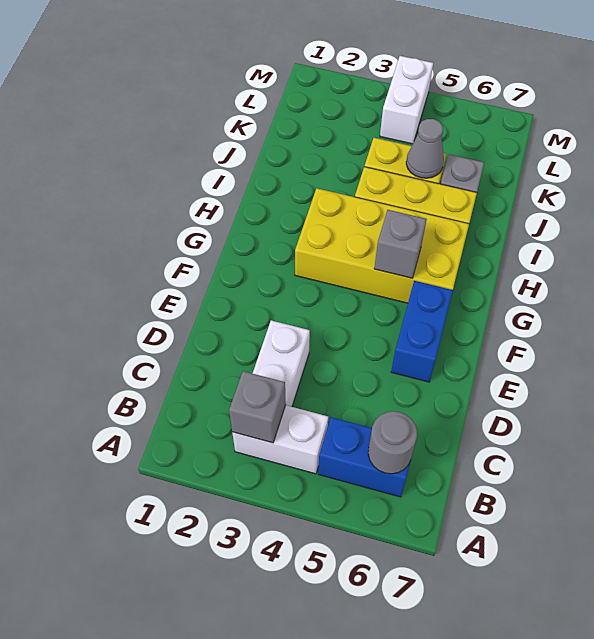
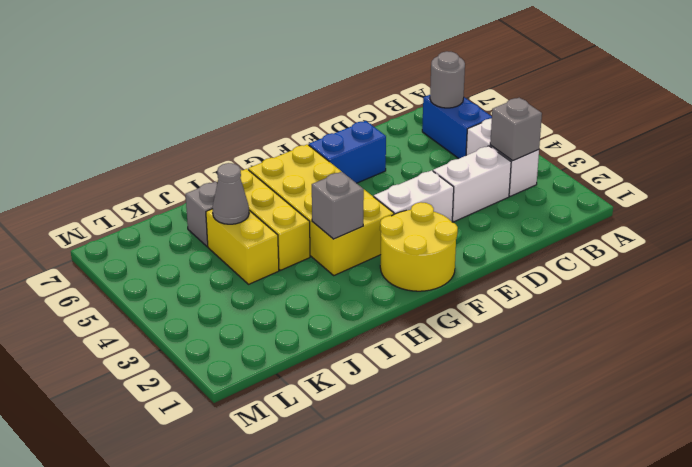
none -> yellow 2x2 round brick [380,202,458,291]
grey 1x1 brick [374,210,427,278] -> grey 1x1 brick moved to [312,172,364,239]
white 1x2 brick [380,56,433,144] -> white 1x2 brick moved to [374,170,454,221]

